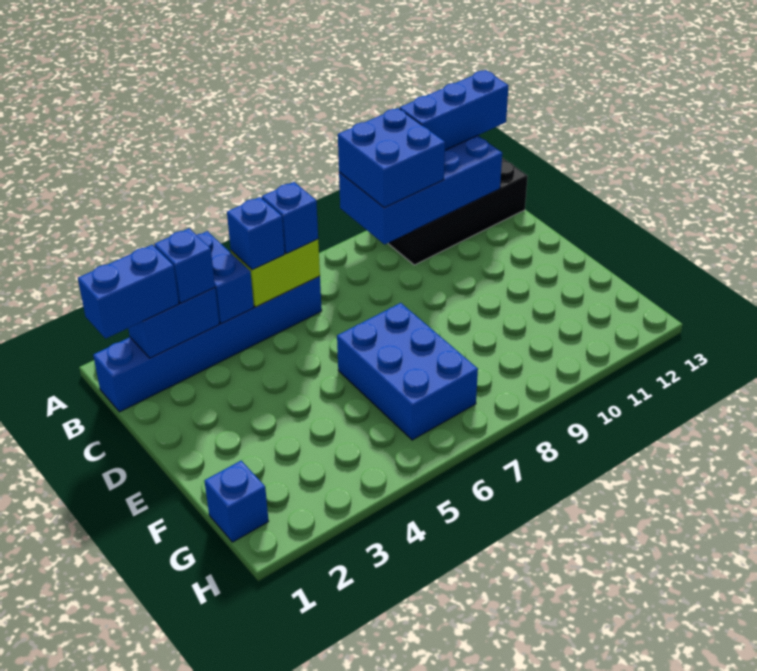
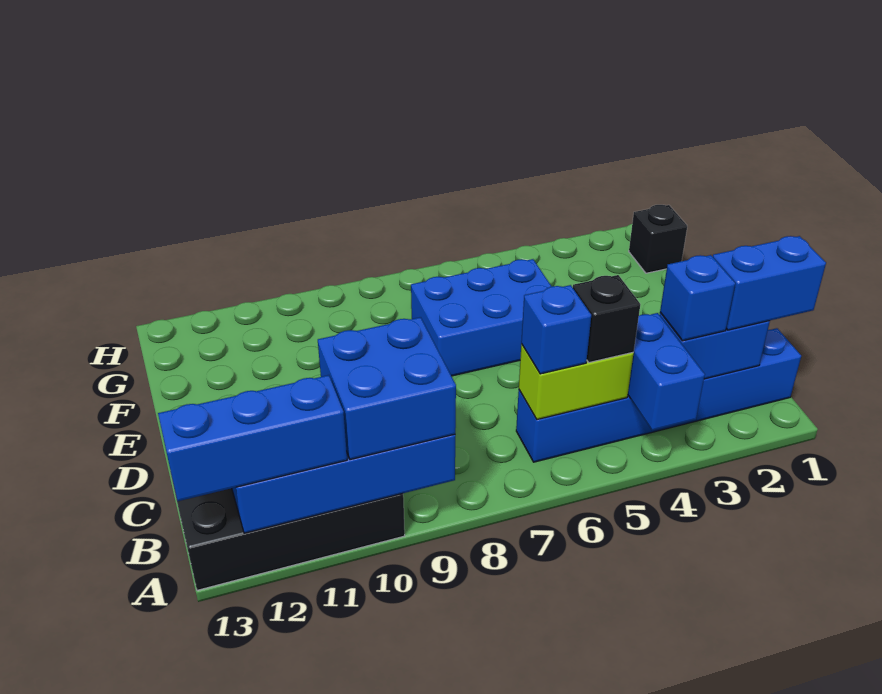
blue 1x1 brick [227,197,285,270] -> black 1x1 brick [573,275,640,363]
blue 2x3 brick [337,303,478,440] -> blue 2x3 brick turned to [411,259,552,376]
blue 1x1 brick [204,461,269,542] -> black 1x1 brick [629,205,687,273]

